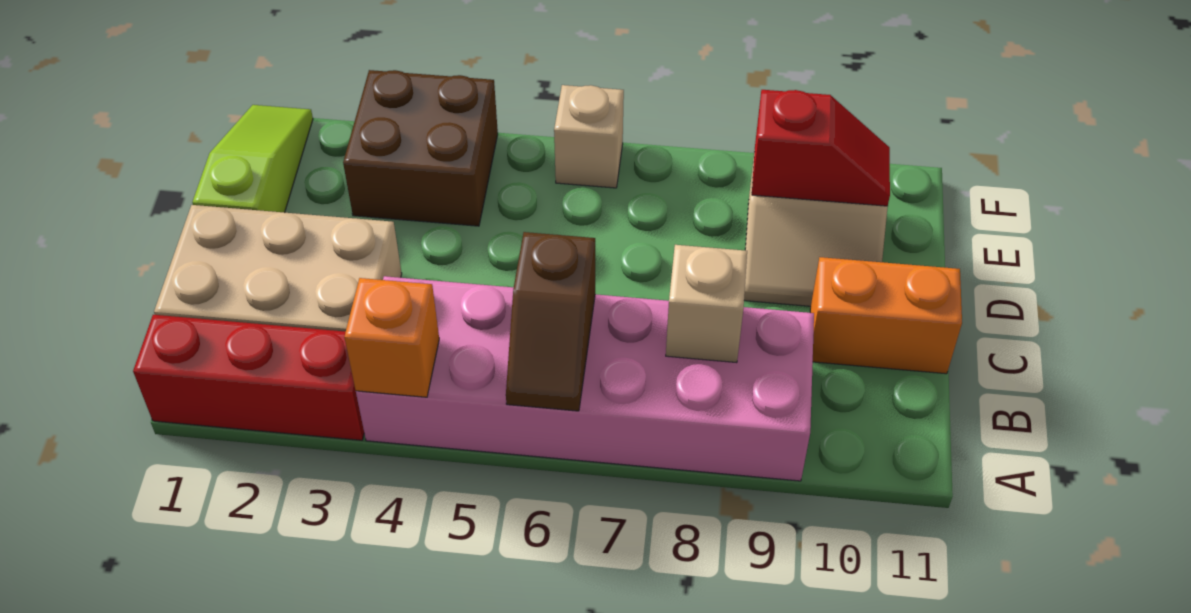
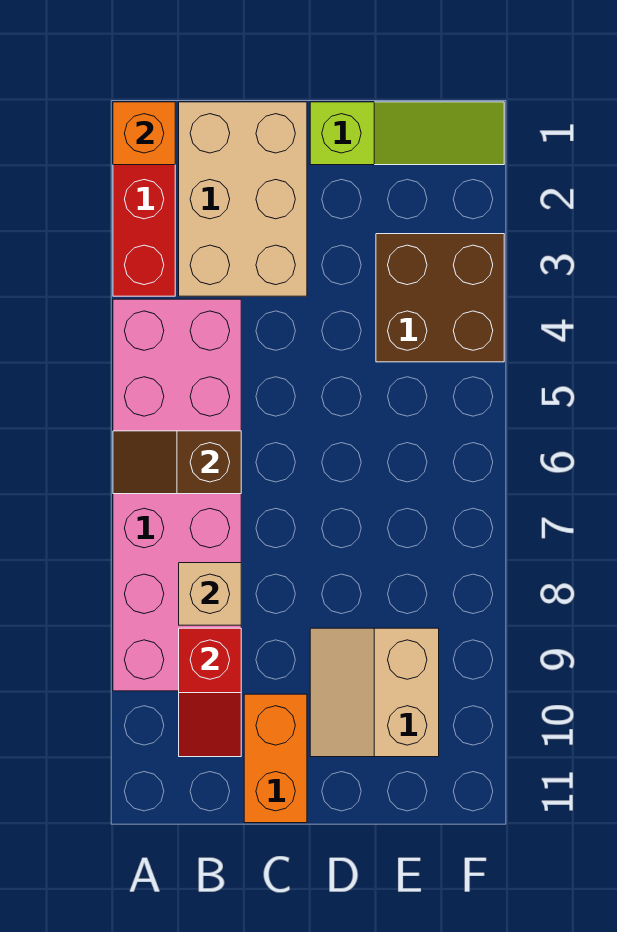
orange 1x1 brick [344,278,439,397] -> orange 1x1 brick moved to [113,102,175,165]
red 1x2 slope [752,90,890,206] -> red 1x2 slope moved to [179,628,241,757]
tan 1x1 brick [554,85,624,188] -> none

